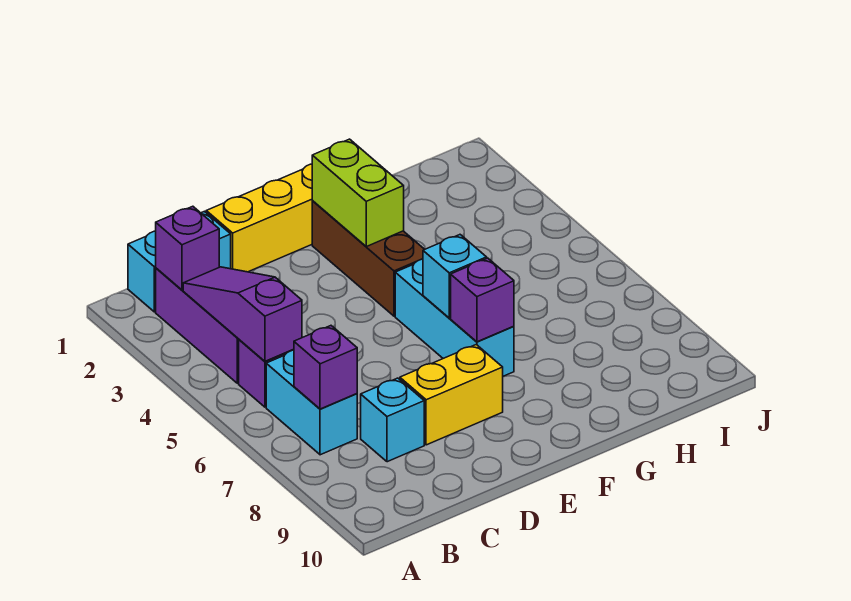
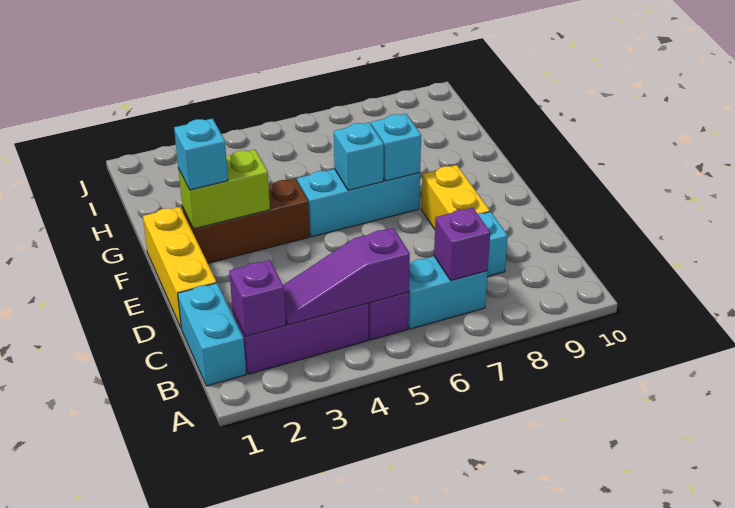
none -> cyan 1x1 brick [174,119,228,190]
purple 1x1 brick [451,258,514,342] -> cyan 1x1 brick [371,114,421,181]

